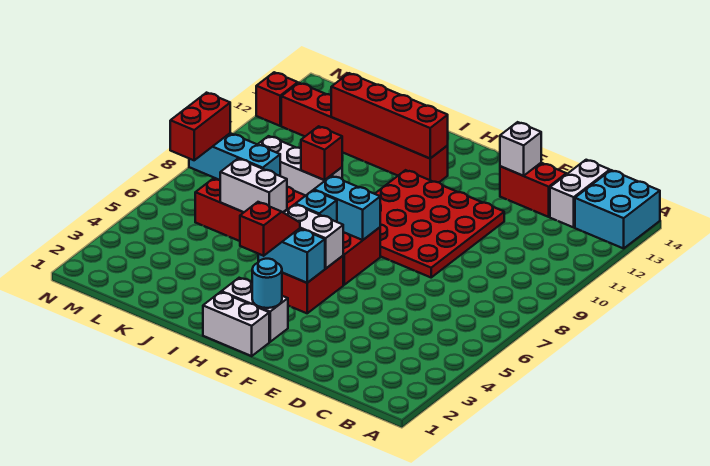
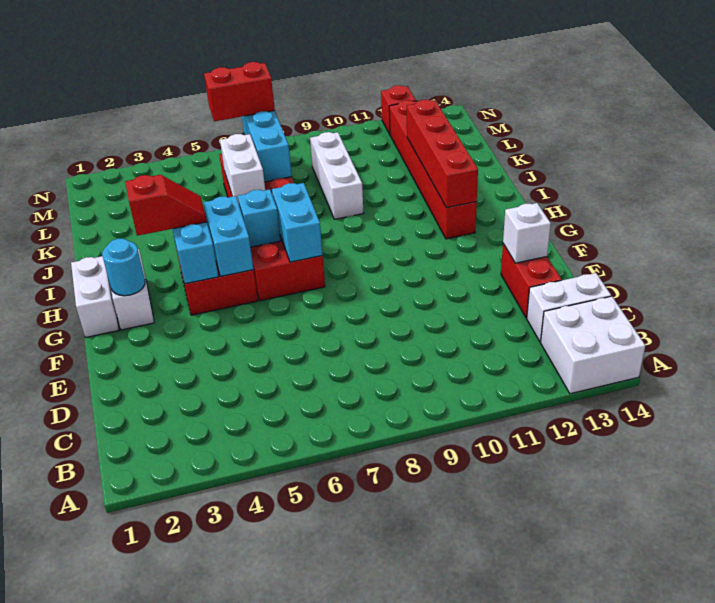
cyan 2x2 brick [575,170,660,248] -> white 2x2 brick [541,296,645,394]
red 4x4 plate [375,170,504,277] -> none
white 1x2 brick [284,204,343,268] -> cyan 1x2 brick [203,196,254,276]
red 1x1 brick [301,126,342,180] -> none

